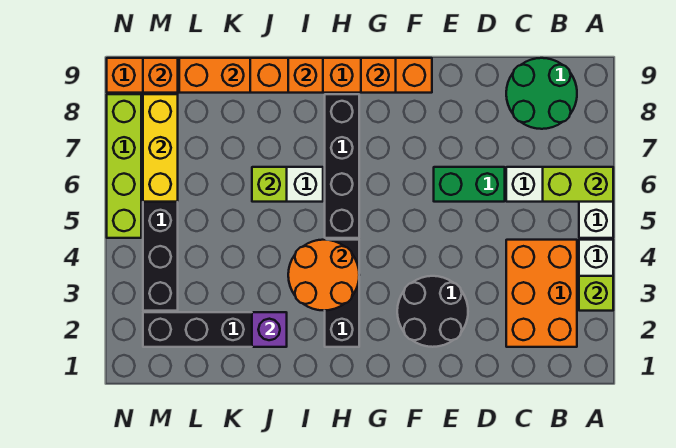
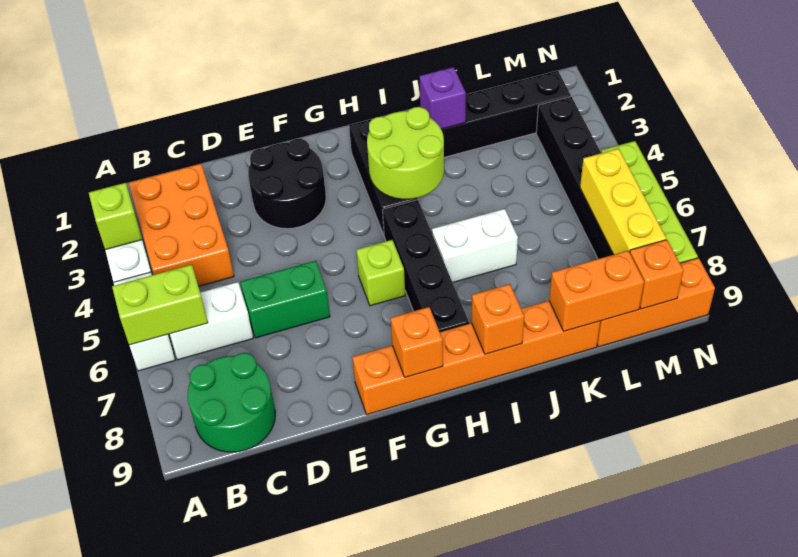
orange 2x2 round brick [288,240,359,311] -> lime 2x2 round brick [367,107,444,199]
lime 1x1 brick [252,167,287,202] -> lime 1x1 brick moved to [356,240,405,306]

